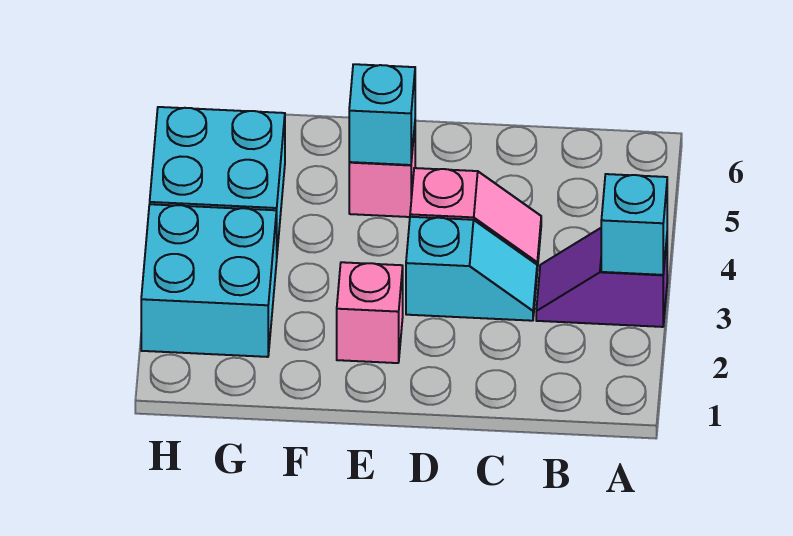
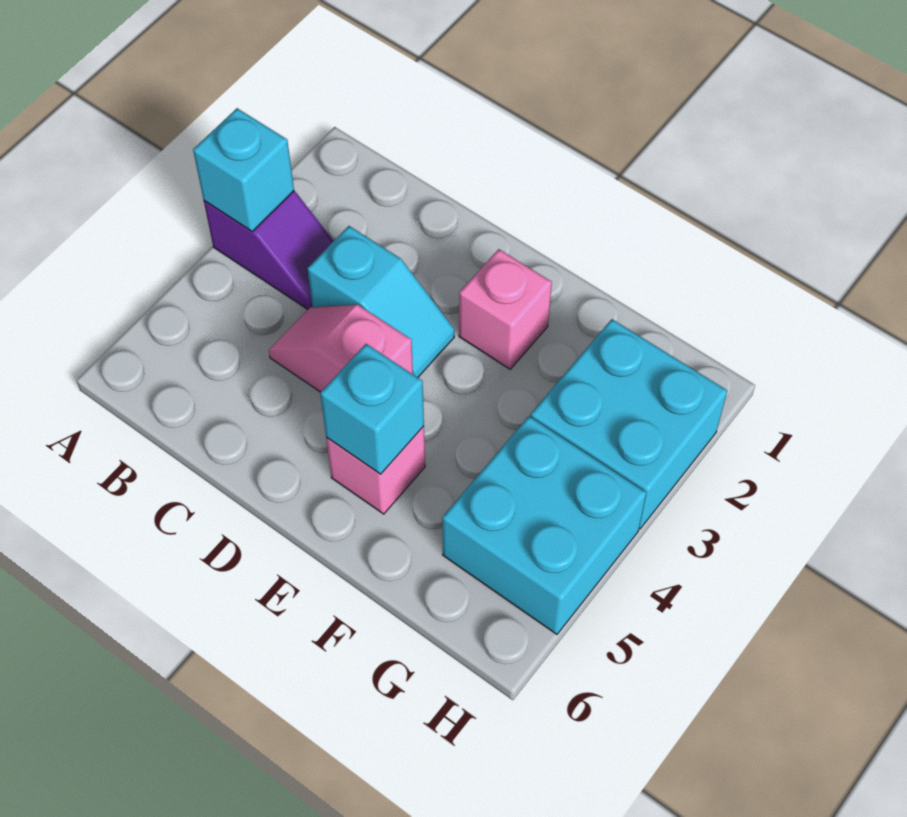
cyan 1x2 slope [406,217,537,321] -> cyan 1x2 slope turned to [307,226,454,377]

